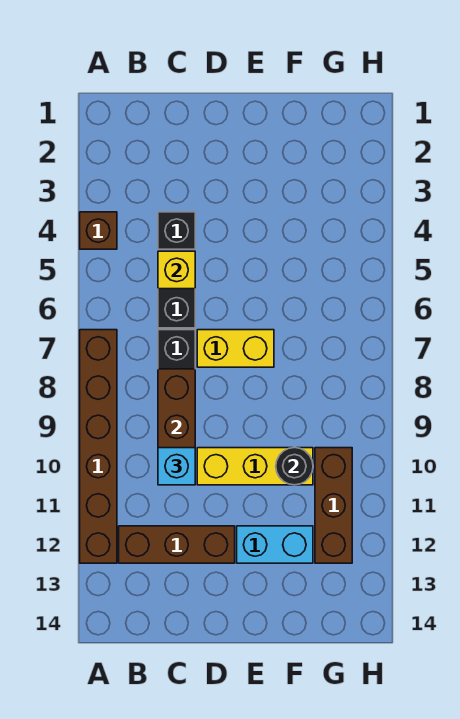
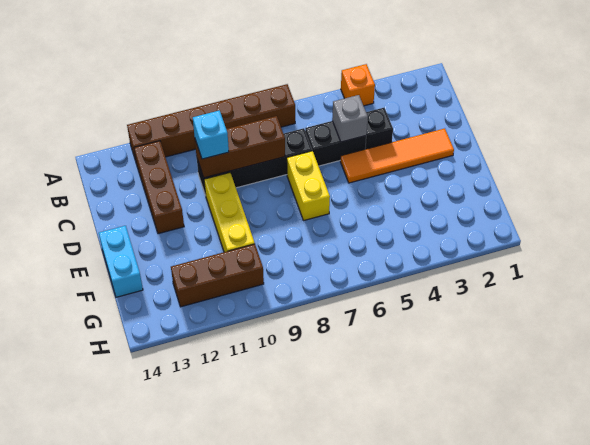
brown 1x1 brick [80,212,117,249] -> orange 1x1 brick [341,64,375,106]
yellow 1x1 brick [158,251,195,289] -> grey 1x1 brick [332,95,368,142]
none -> orange 1x4 tile [340,128,454,183]
cyan 1x2 brick [237,526,313,563] -> cyan 1x2 brick moved to [99,226,143,297]
black 1x1 round brick [276,448,313,485] -> none

